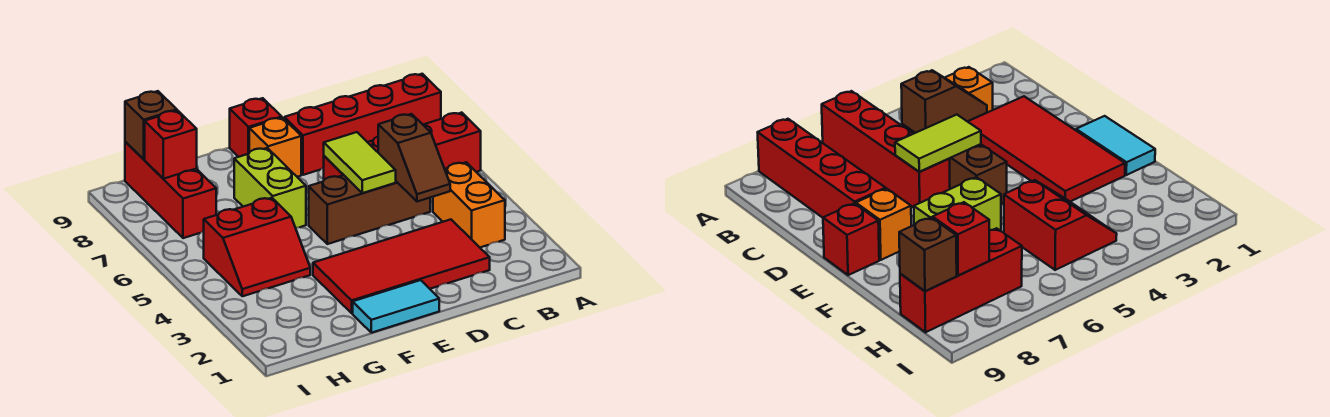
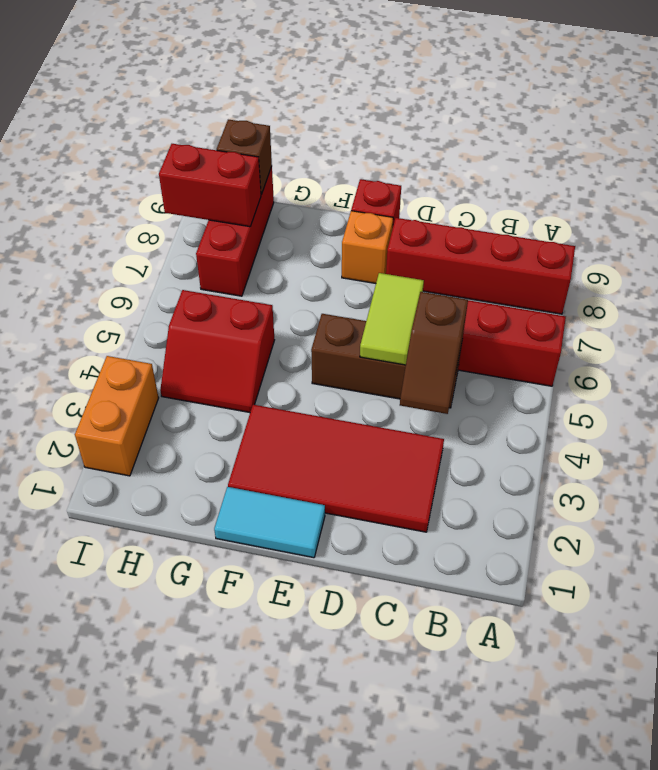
orange 1x2 brick [433,162,505,247] -> orange 1x2 brick moved to [75,356,159,476]
lime 1x2 brick [234,148,306,228] -> none
red 1x1 brick [145,110,197,179] -> red 1x2 brick [159,144,261,227]

